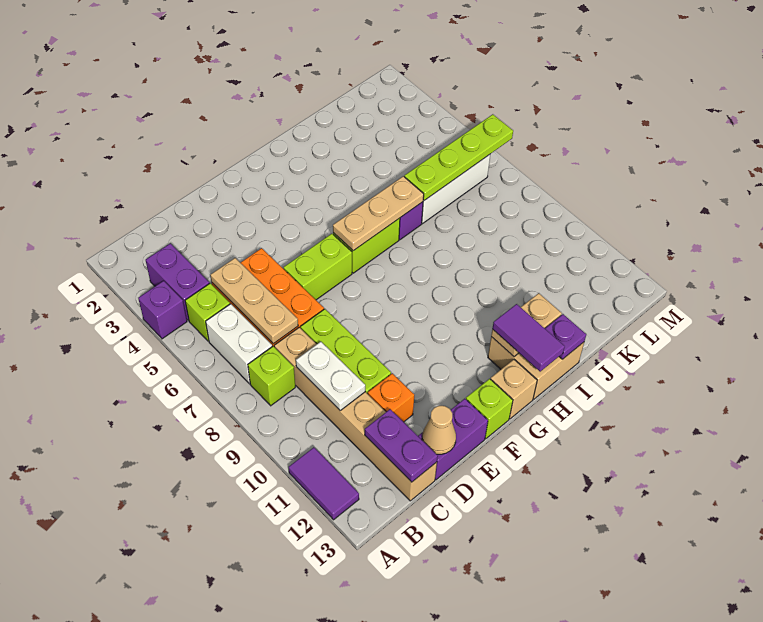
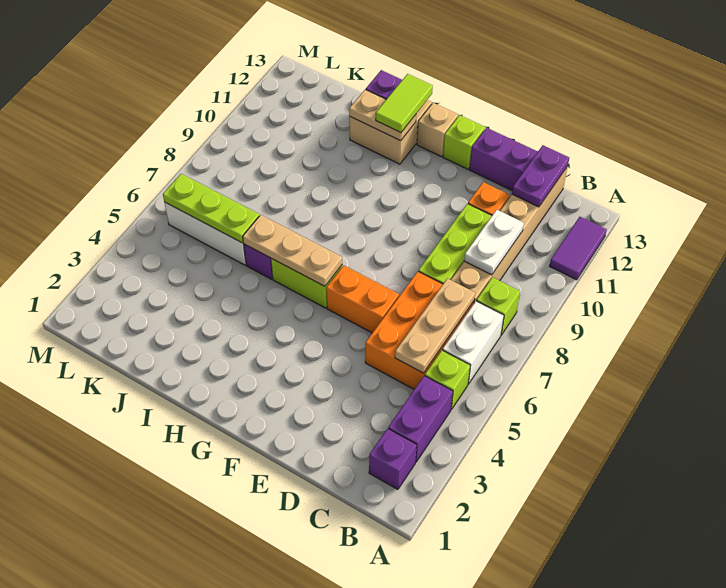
purple 1x1 brick [138,281,187,339] -> purple 1x1 brick moved to [369,429,417,489]
tan 1x1 cone [422,406,456,454] -> none
lime 1x2 brick [284,234,352,300] -> orange 1x2 brick [326,265,399,333]
purple 1x2 tile [492,304,565,371] -> lime 1x2 tile [376,74,433,133]
lime 1x4 plate [404,114,513,200] -> lime 1x3 plate [163,174,259,243]

